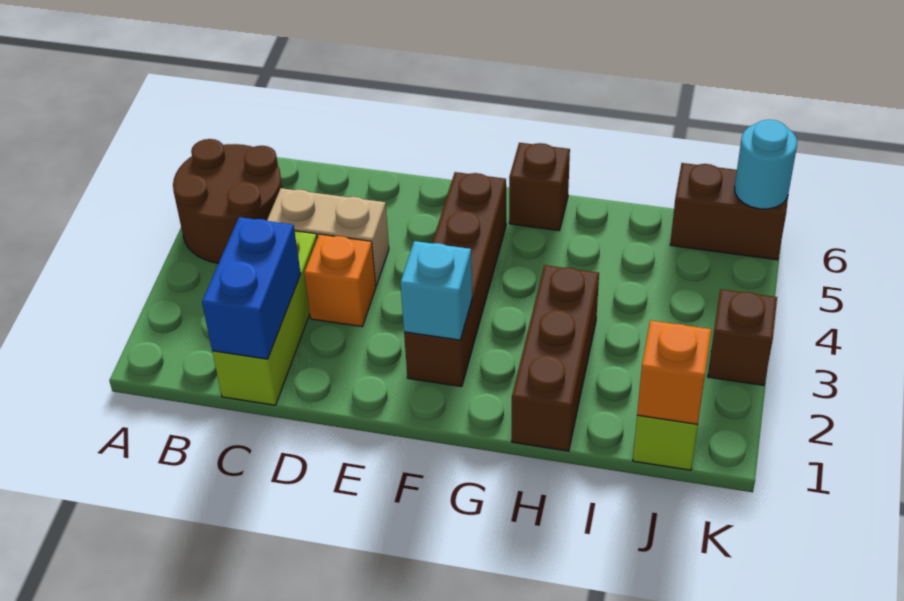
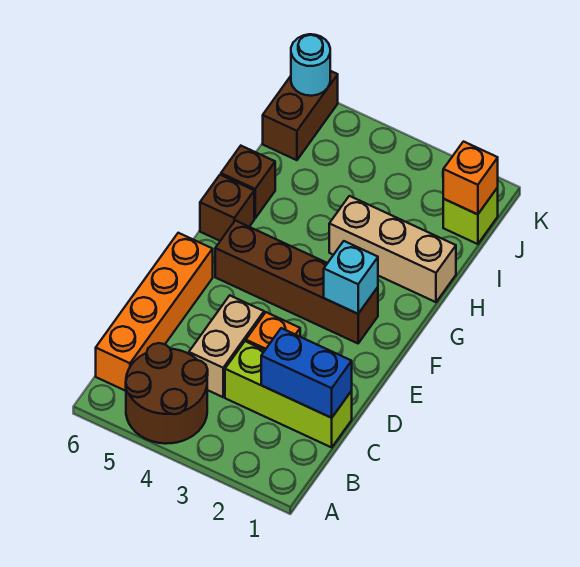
none -> orange 1x4 brick [96,233,213,391]
brown 1x3 brick [512,265,599,451] -> tan 1x3 brick [329,196,456,302]
brown 1x1 brick [708,289,777,385] -> brown 1x1 brick moved to [221,146,275,218]

